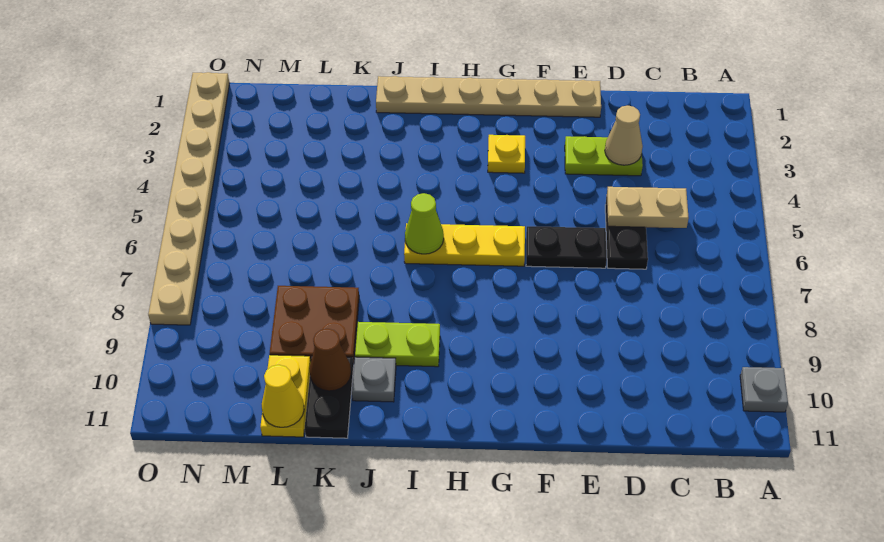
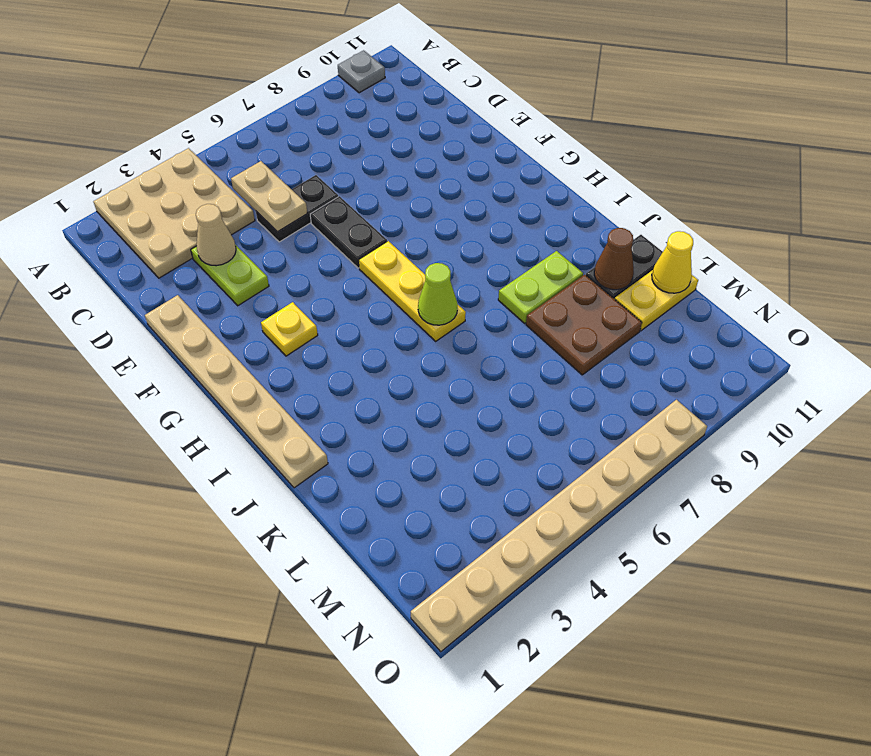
none -> tan 3x3 plate [93,148,255,278]
lime 1x2 plate [355,322,440,367] -> lime 1x2 plate turned to [498,251,583,323]
grey 1x1 plate [352,357,396,402] -> none

